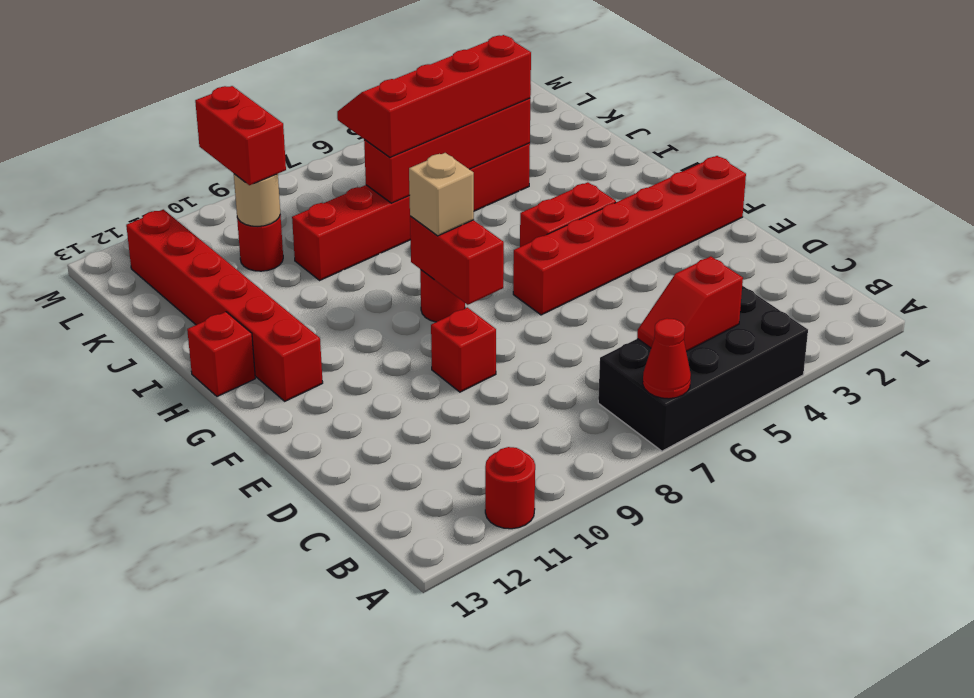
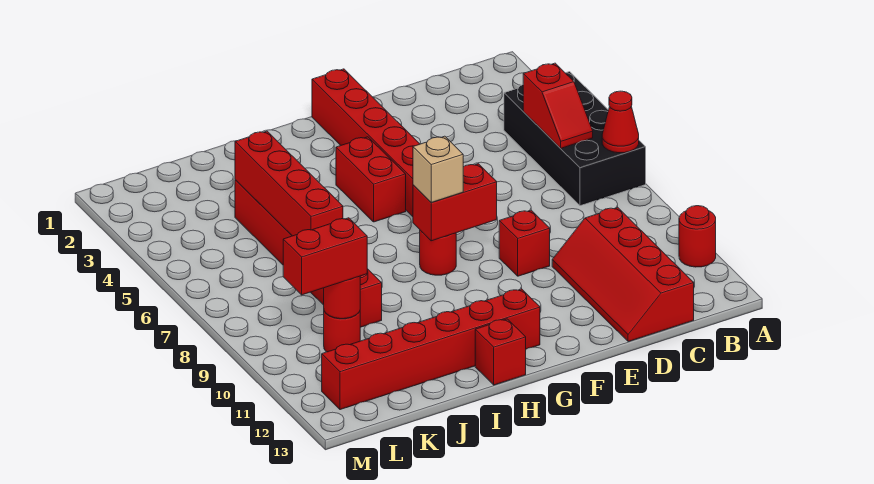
red 2x4 slope [337,35,531,157] -> red 2x4 slope moved to [552,207,694,342]
tan 1x1 round brick [234,174,280,226] -> red 1x1 round brick [324,276,360,319]

